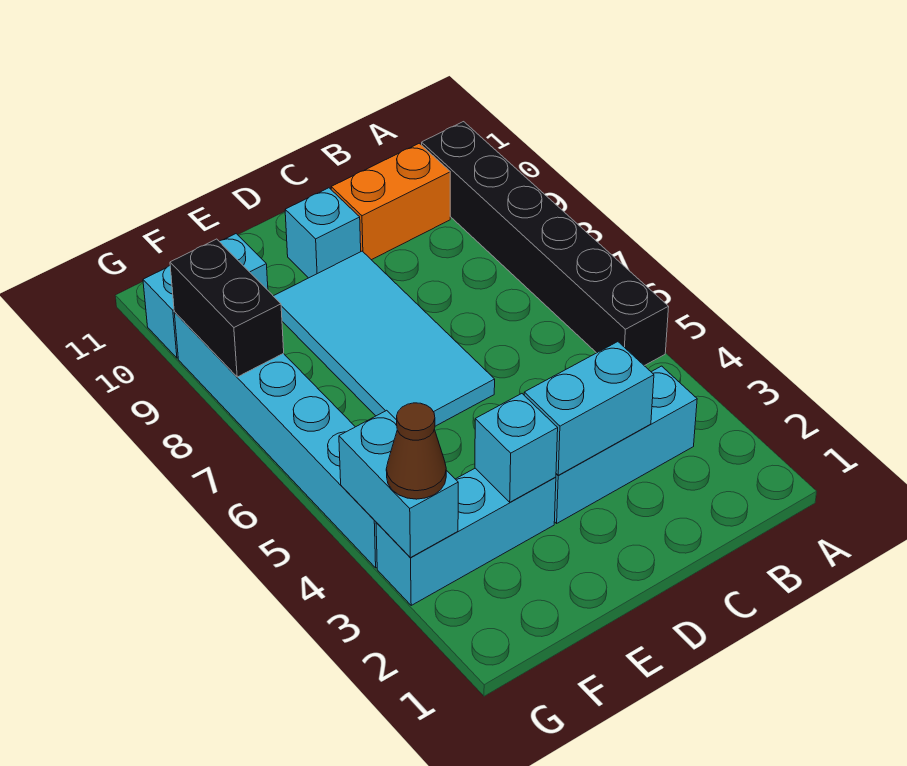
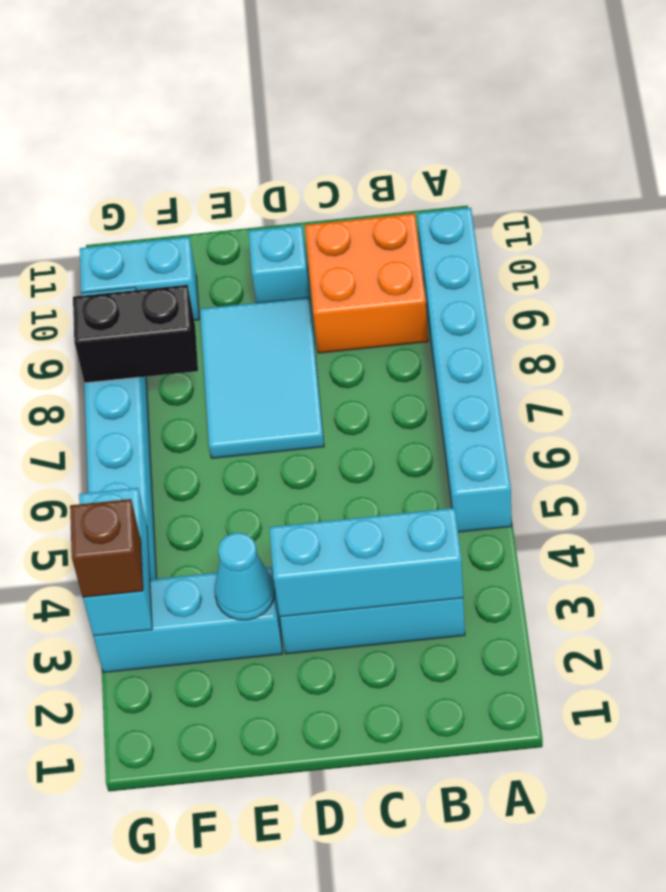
black 1x6 brick [422,122,669,366] -> cyan 1x6 brick [418,208,512,532]
orange 1x2 brick [331,143,450,260] -> orange 2x2 brick [305,214,428,353]
cyan 1x2 brick [524,342,654,475] -> cyan 1x3 brick [269,508,463,617]
cyan 2x4 tile [274,251,495,426] -> cyan 2x3 tile [200,297,324,458]
cyan 1x1 brick [475,394,558,502] -> cyan 1x1 cone [215,533,275,620]
brown 1x1 cone [386,403,446,499] -> brown 1x1 brick [70,499,143,597]
black 1x2 brick [170,239,284,377] -> black 1x2 brick turned to [73,285,198,383]

